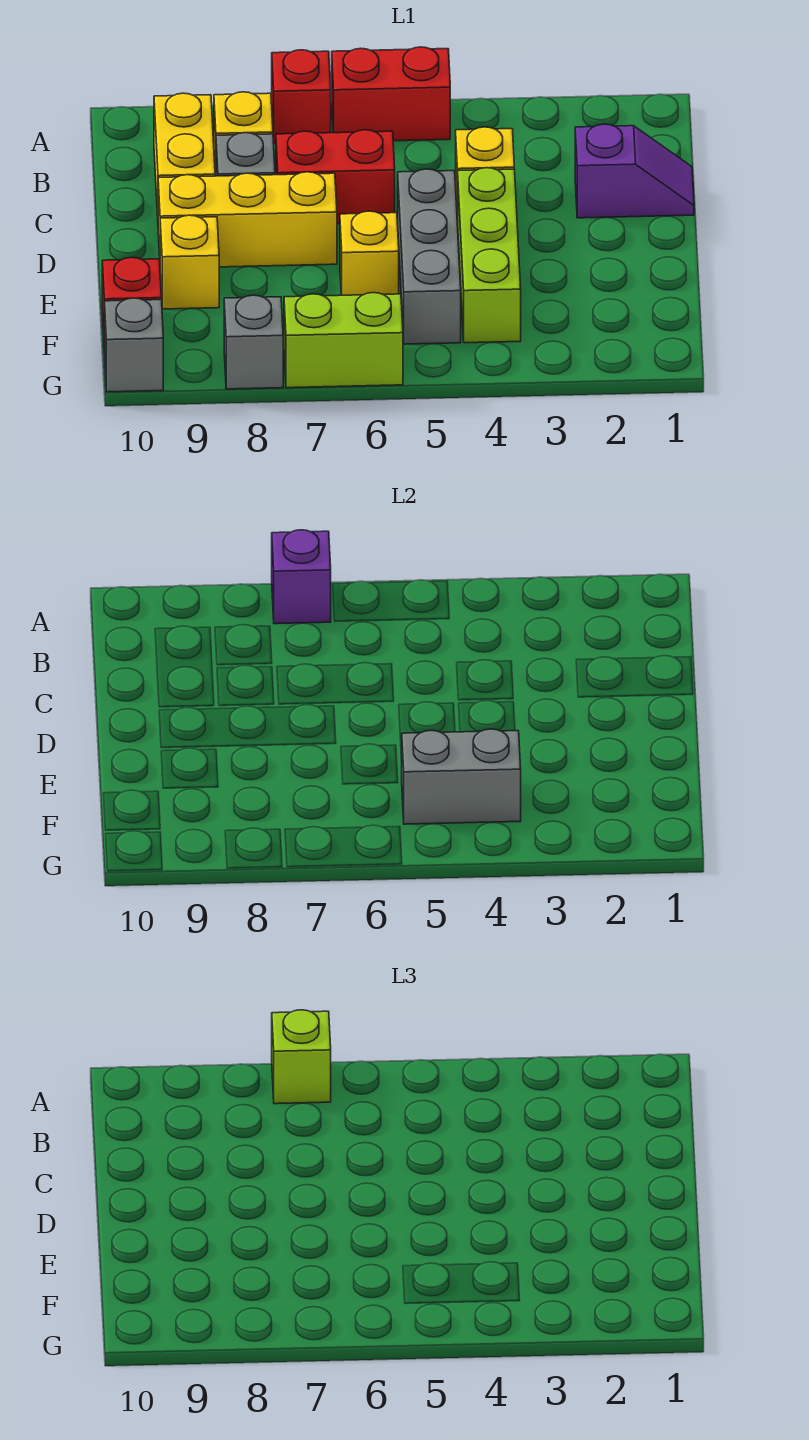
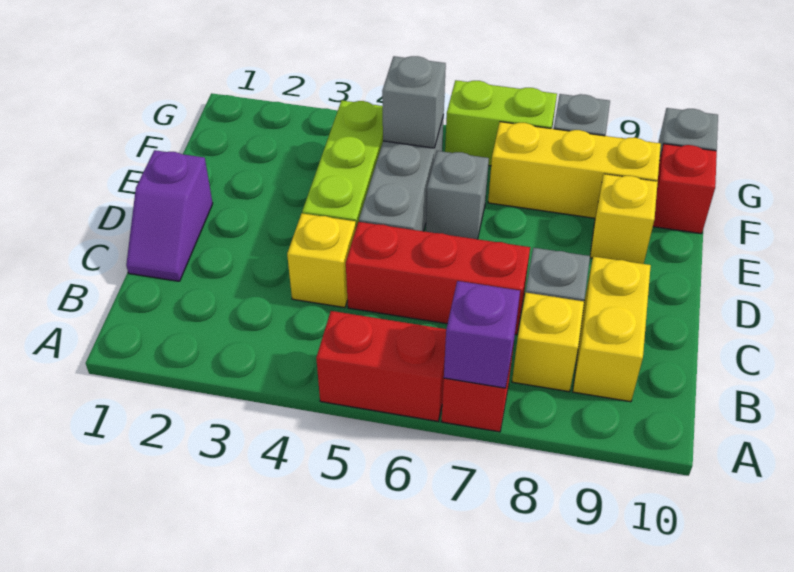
lime 1x1 brick [272,1010,331,1104] -> none
purple 1x2 slope [575,124,694,218] -> purple 1x2 slope turned to [126,150,213,281]
red 1x2 brick [276,130,395,224] -> red 1x3 brick [346,222,530,335]
yellow 1x3 brick [158,172,337,267] -> yellow 1x3 brick moved to [488,122,661,218]
yellow 1x1 brick [340,211,399,295] -> grey 1x1 brick [426,151,489,239]
grey 1x2 brick [402,729,521,824] -> grey 1x1 brick [382,56,446,148]

